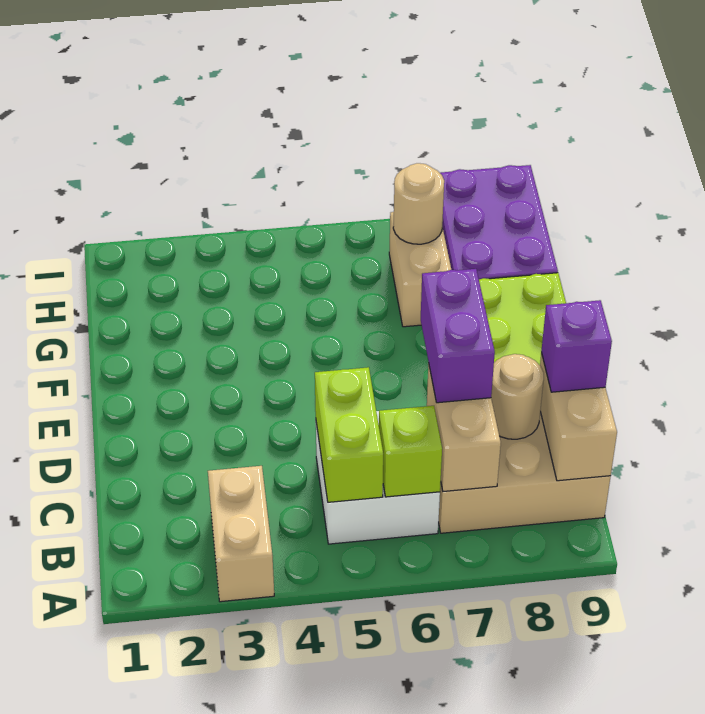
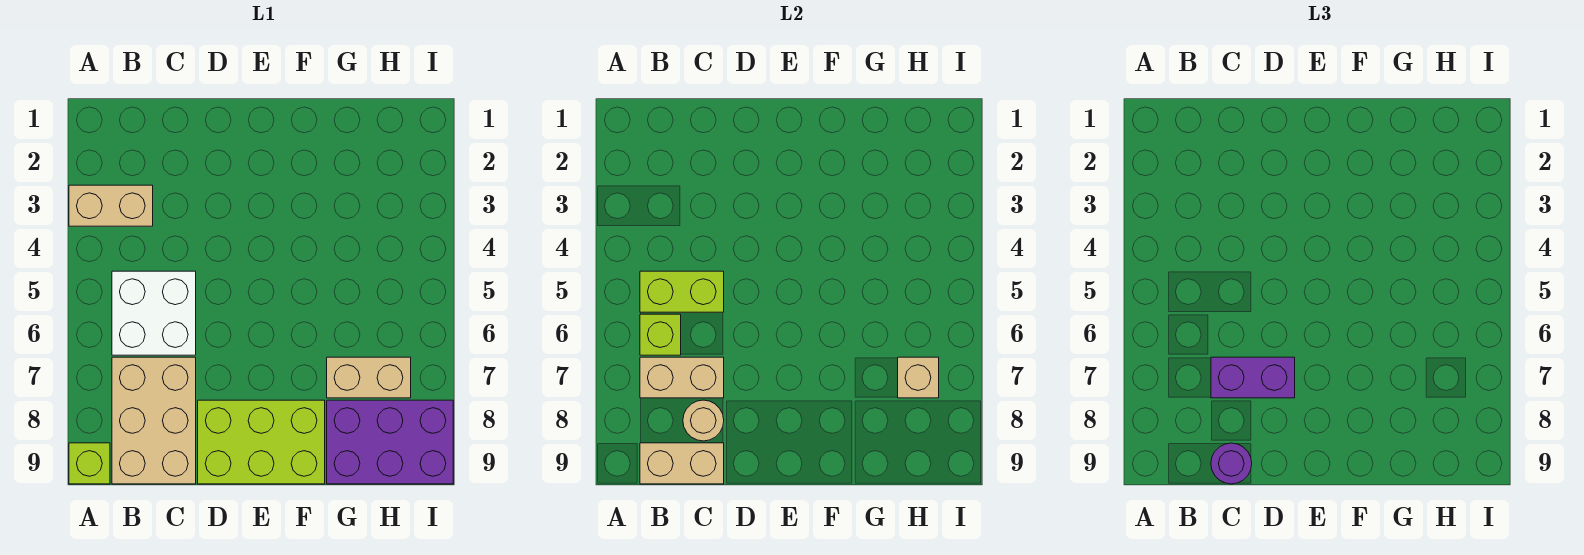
none -> lime 1x1 brick [69,443,110,484]
purple 1x1 brick [541,300,612,392] -> purple 1x1 round brick [1211,443,1252,484]
tan 1x1 round brick [393,163,444,244] -> tan 1x1 brick [898,357,939,398]

